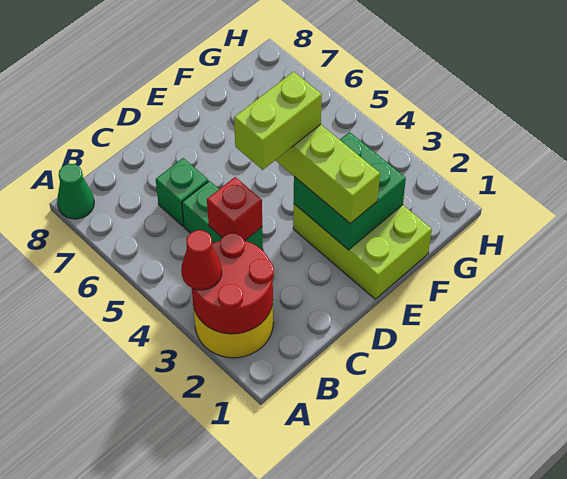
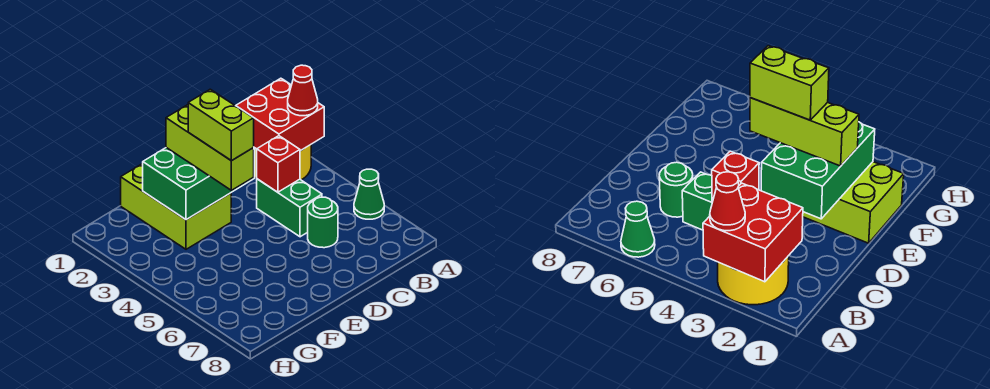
red 2x2 round brick [192,233,274,334] -> red 2x2 brick [236,78,324,151]
green 1x1 cone [57,164,94,219] -> green 1x1 cone moved to [354,169,384,219]
green 1x1 brick [156,158,208,226] -> green 1x1 round brick [308,197,338,248]
lime 1x2 brick [234,72,322,170] -> lime 1x2 brick turned to [188,89,254,161]
green 2x2 brick [294,132,406,250] -> green 2x3 brick [143,148,255,220]

